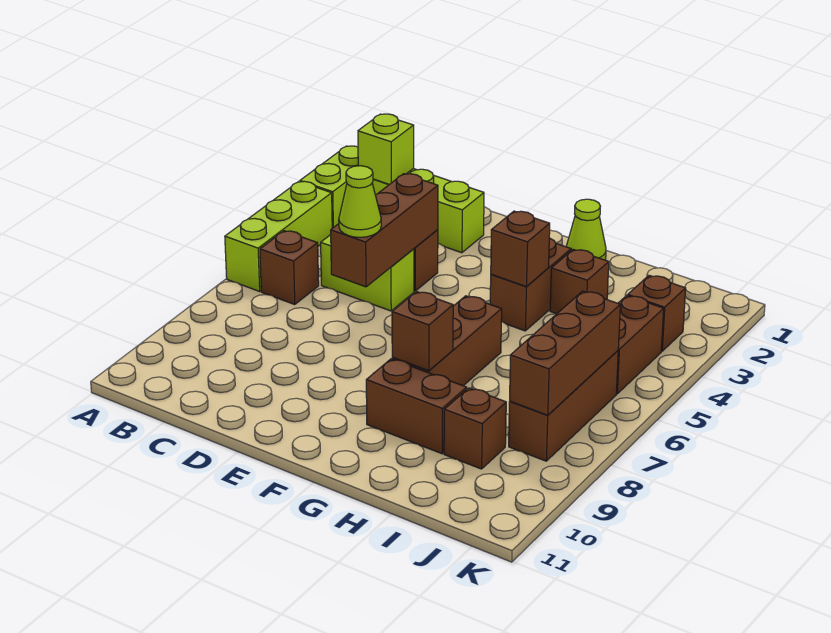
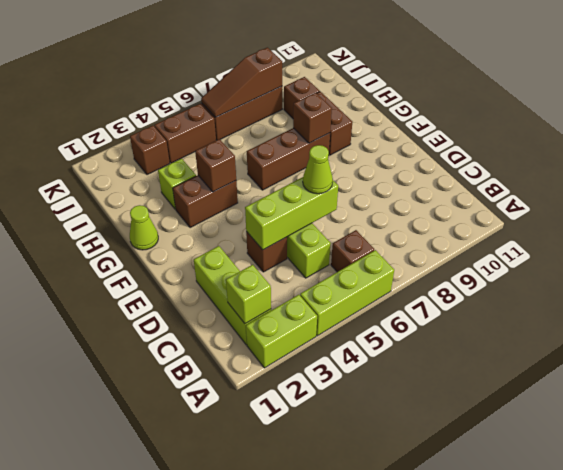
brown 1x3 brick [331,174,438,287] -> lime 1x3 brick [245,177,338,250]
brown 1x1 brick [550,249,609,314] -> lime 1x1 brick [158,158,196,209]
brown 1x3 brick [510,291,620,415] -> brown 1x3 slope [201,47,282,117]

